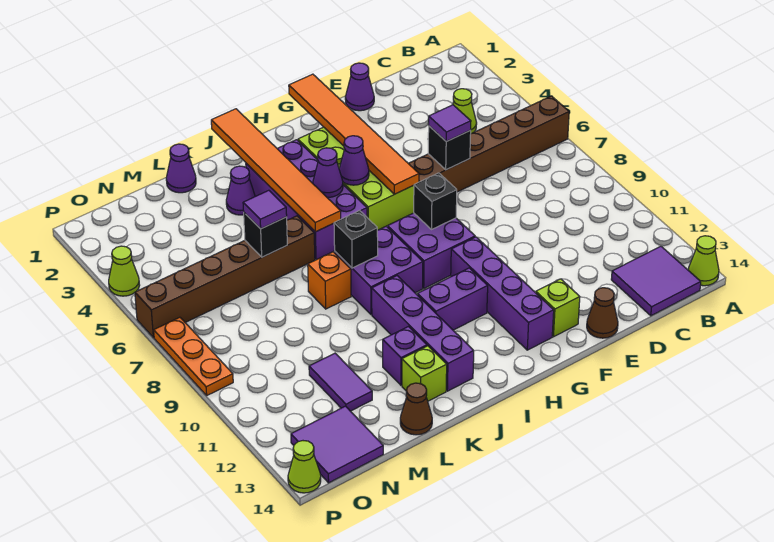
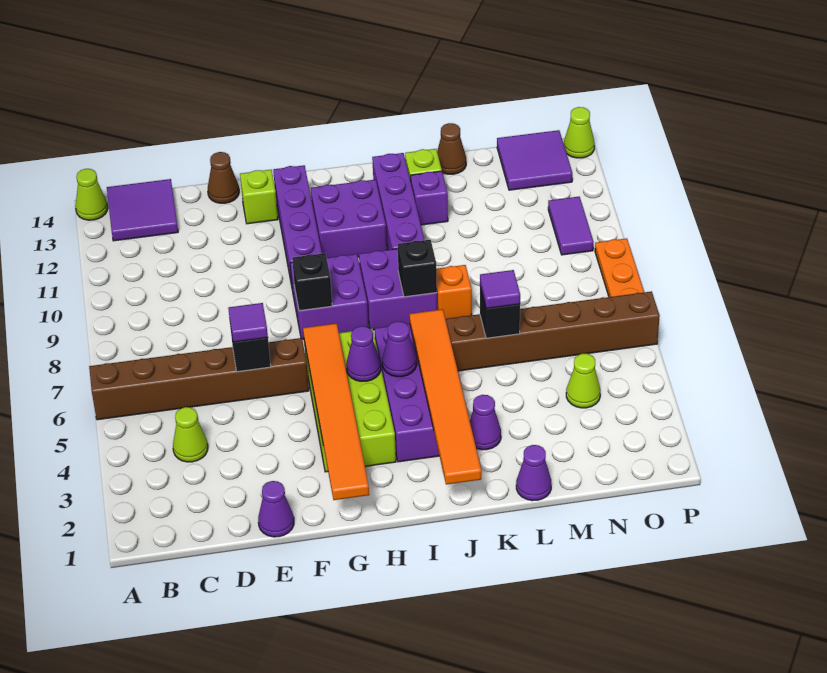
purple 1x2 brick [418,268,488,330] -> purple 2x2 brick [311,180,387,258]
purple 1x2 tile [309,353,372,411] -> purple 1x2 tile moved to [548,197,593,255]
lime 1x1 cone [109,246,140,296] -> lime 1x1 cone moved to [566,354,600,408]

